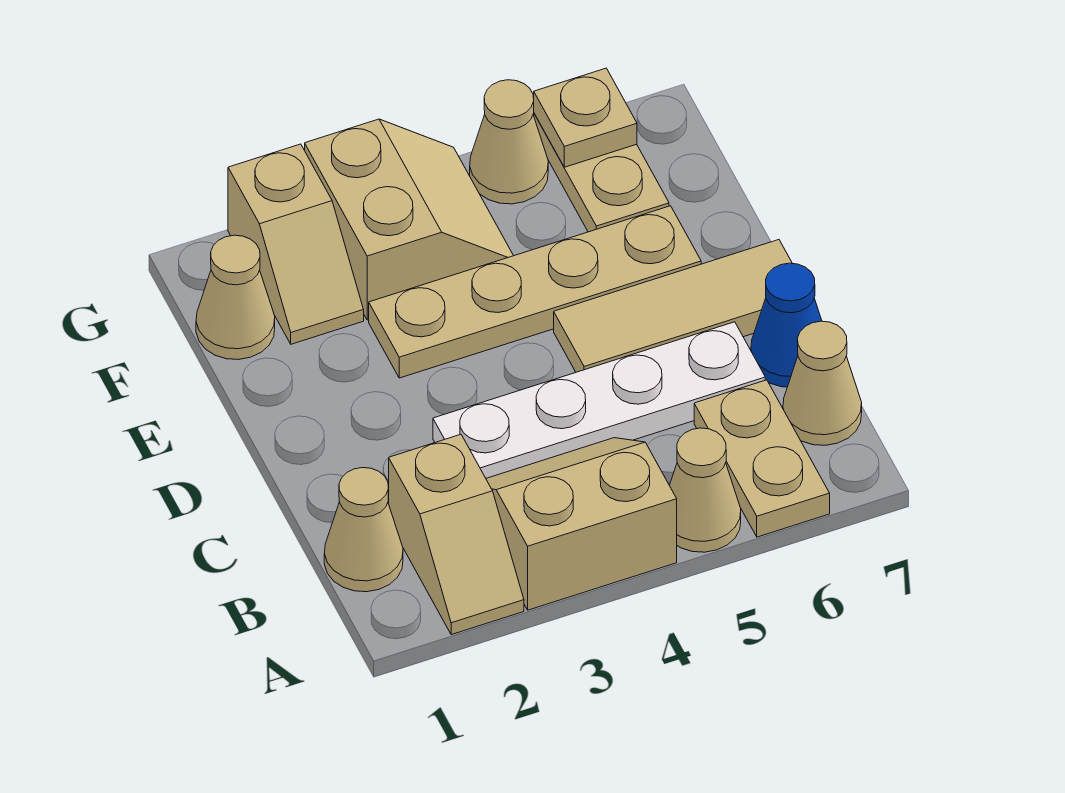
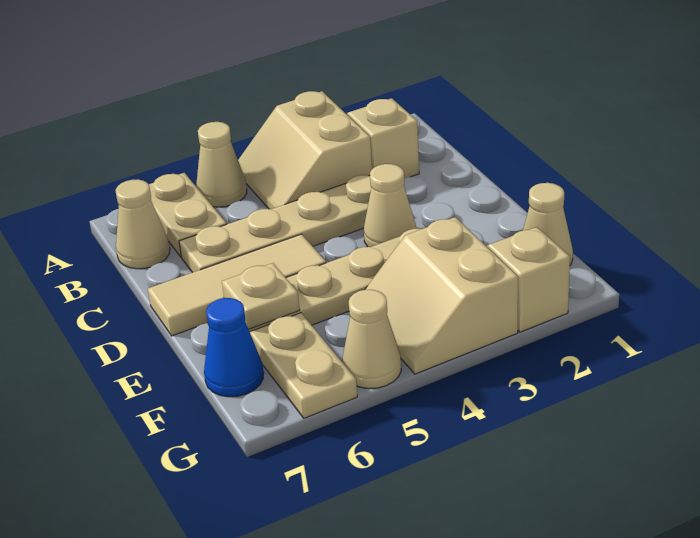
tan 2x2 slope [486,438,677,610] -> tan 2x2 slope turned to [238,91,372,209]
tan 1x1 cone [324,468,403,592] -> tan 1x1 cone moved to [364,164,416,247]
white 1x4 plate [433,322,765,478] -> tan 1x4 plate [179,175,371,273]
blue 1x1 cone [751,263,822,387] -> blue 1x1 cone moved to [204,298,264,397]
tan 1x1 plate [534,68,637,167] -> tan 1x1 plate moved to [222,263,300,329]

